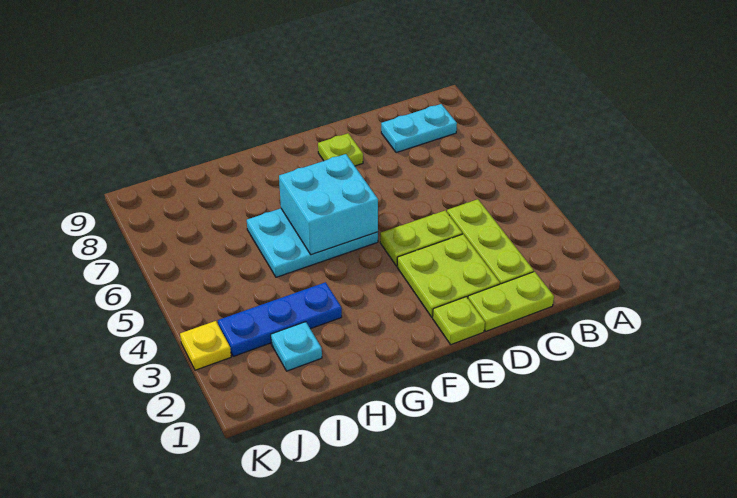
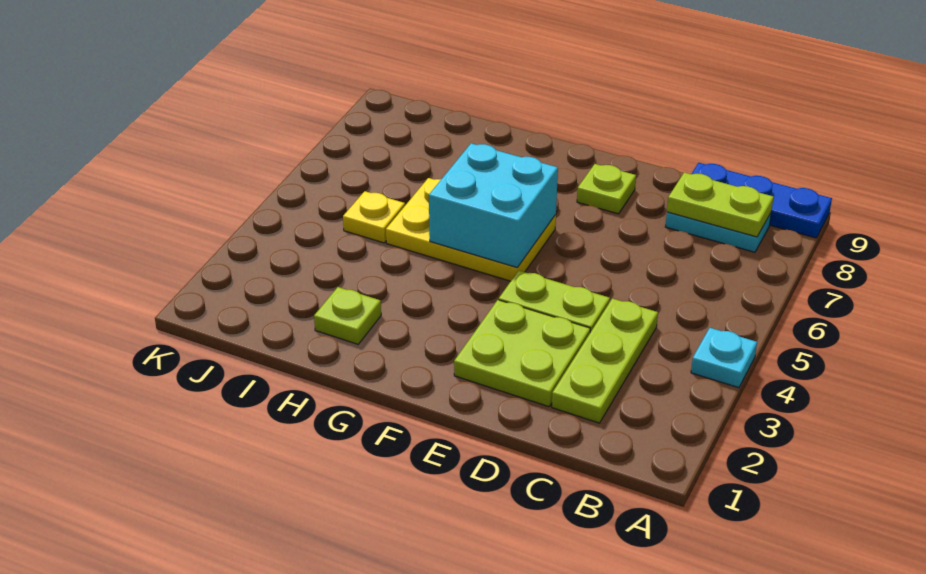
lime 1x2 plate [468,272,554,331] -> lime 1x2 plate moved to [667,172,774,237]
lime 1x1 plate [433,297,485,345] -> lime 1x1 plate moved to [314,287,381,344]
cyan 2x3 plate [247,208,378,277] -> yellow 2x3 plate [386,178,556,281]
blue 1x3 plate [218,282,342,357] -> blue 1x3 plate moved to [692,163,832,238]
cyan 1x1 plate [271,322,322,371] -> cyan 1x1 plate moved to [691,328,757,388]
yellow 1x1 plate [180,321,231,370] -> yellow 1x1 plate moved to [343,191,405,243]

